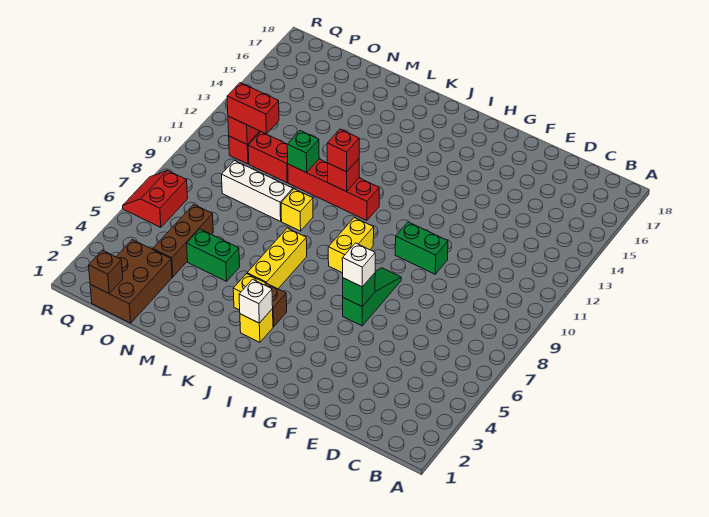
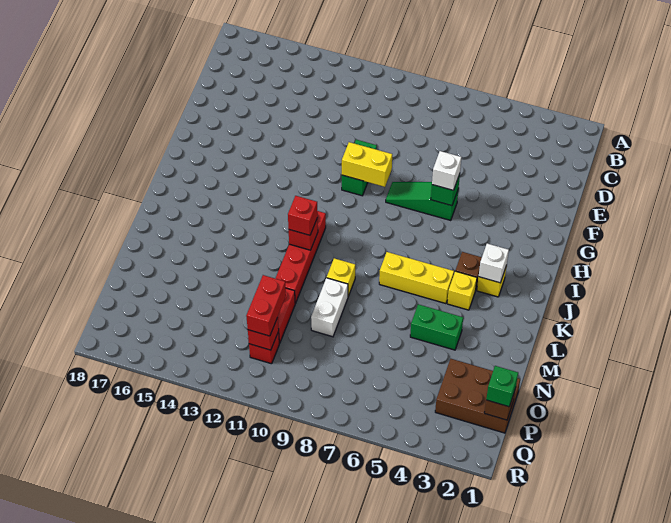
yellow 1x2 brick [328,218,374,273] -> yellow 1x2 brick moved to [342,142,392,187]
green 1x2 brick [187,229,240,281] -> green 1x2 brick turned to [410,304,463,350]
white 1x3 brick [222,160,293,221] -> white 1x2 brick [311,278,348,337]
green 1x1 brick [287,131,319,173] -> green 1x1 brick moved to [486,366,518,407]
brown 1x3 brick [153,204,213,277] -> none
red 2x2 slope [123,170,188,227] -> none

